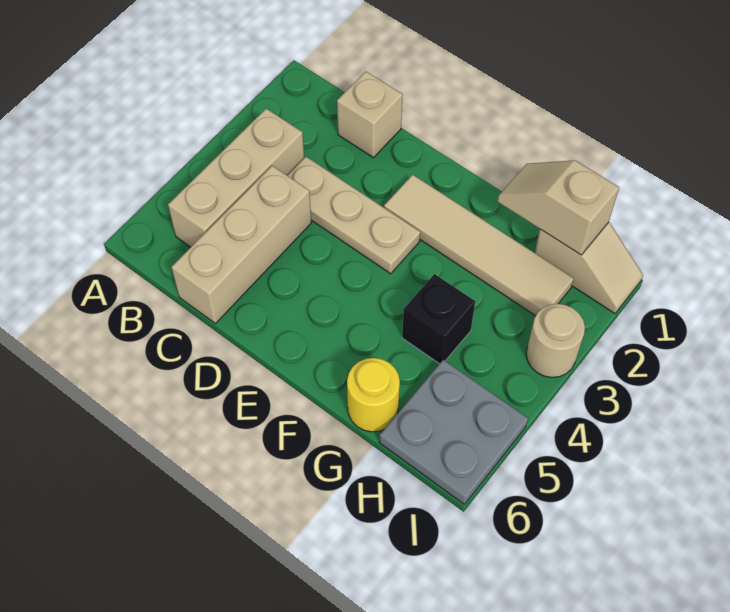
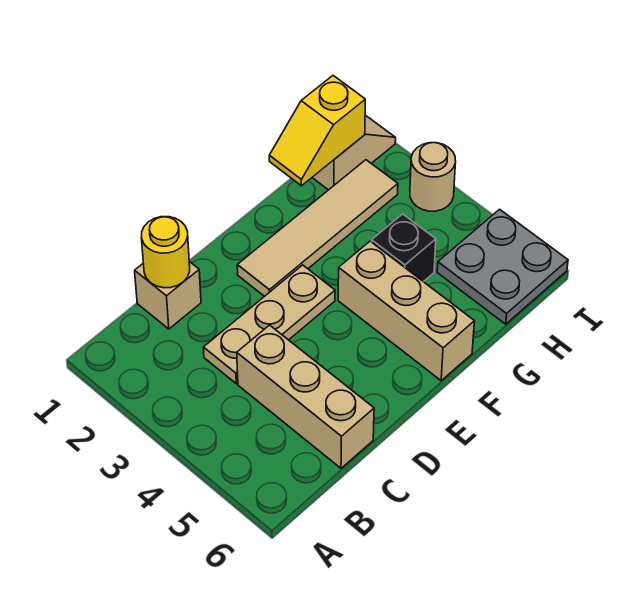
tan 1x3 brick [168,109,304,247] -> tan 1x3 brick moved to [338,241,474,381]
tan 1x2 slope [498,160,619,255] -> yellow 1x2 slope [269,76,365,186]
yellow 1x1 round brick [347,358,400,432] -> yellow 1x1 round brick moved to [141,217,190,288]

